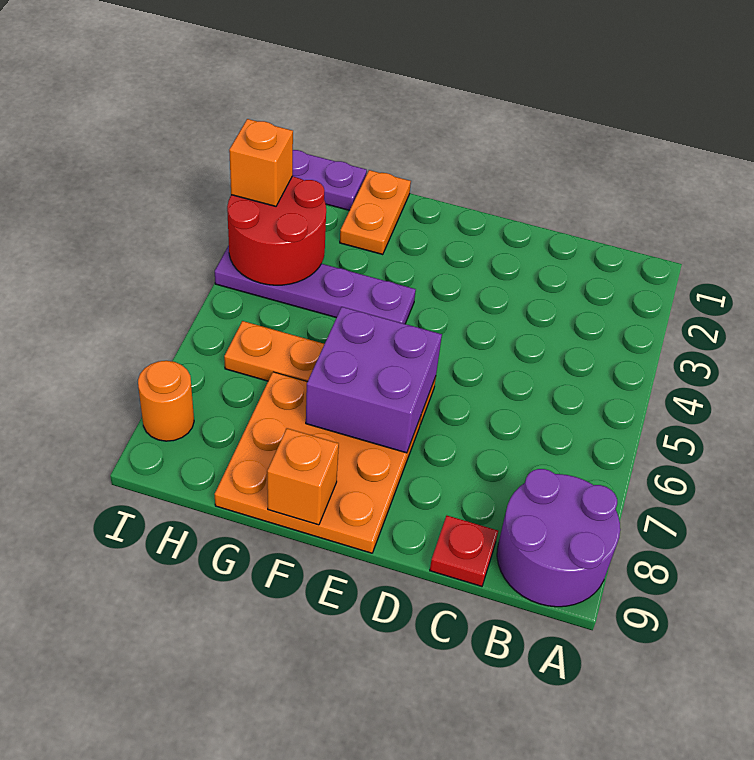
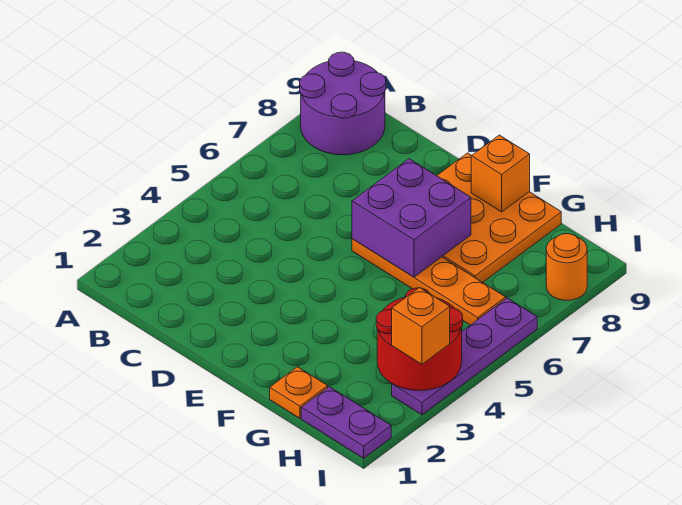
red 1x1 plate [430,516,498,586] -> none
purple 1x4 plate [215,245,416,324] -> purple 1x4 plate turned to [392,298,537,415]
orange 1x2 plate [340,170,411,255] -> orange 1x1 plate [270,367,328,418]

